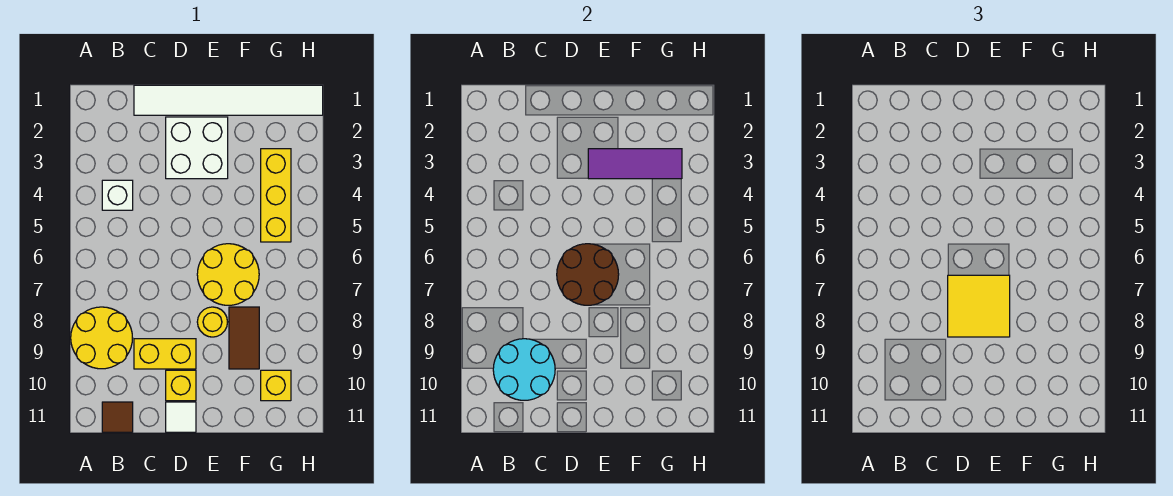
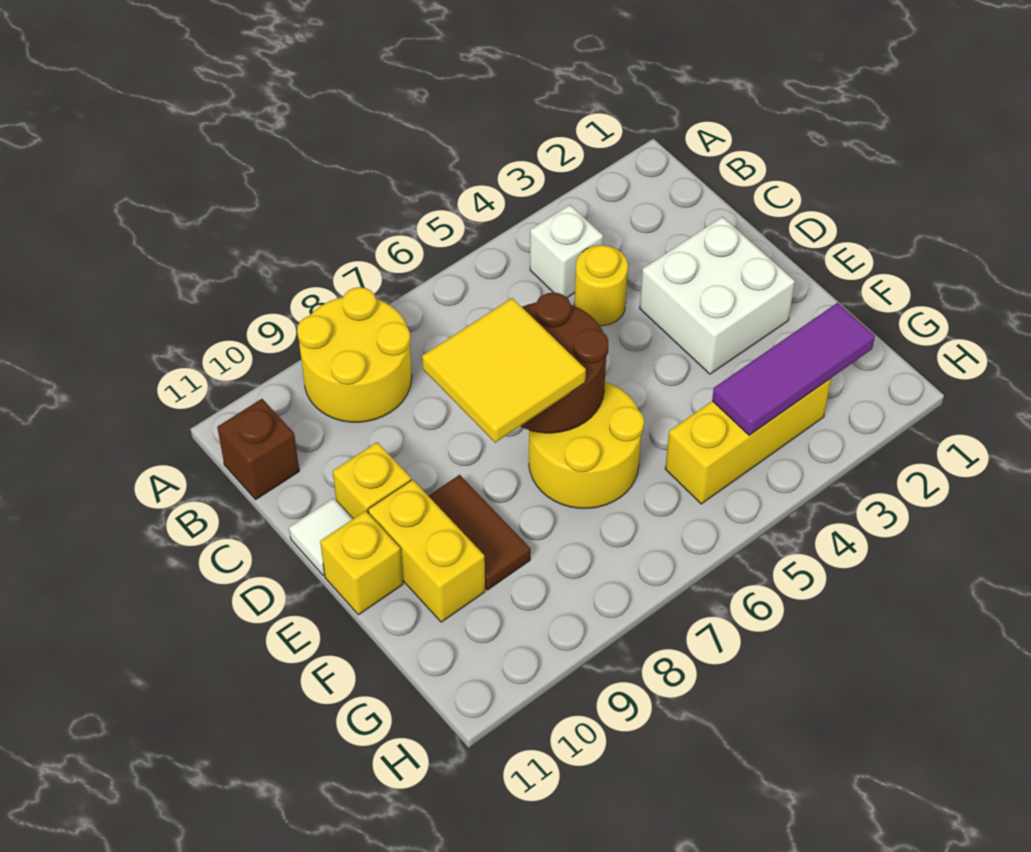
cyan 2x2 round brick [493,339,555,400] -> none
brown 1x1 tile [102,402,133,432] -> brown 1x1 brick [217,399,299,500]
white 1x6 tile [134,85,323,115] -> none
yellow 1x2 brick [134,339,196,369] -> yellow 1x2 brick moved to [368,480,485,622]
purple 1x3 tile [588,149,682,179] -> purple 1x3 tile turned to [712,303,875,435]
yellow 1x1 round brick [197,307,227,337] -> yellow 1x1 round brick moved to [574,245,628,326]
brown 1x2 tile [229,307,259,369] -> brown 1x2 tile turned to [428,475,531,590]
yellow 1x1 brick [261,370,291,401] -> yellow 1x1 brick moved to [320,511,403,615]

